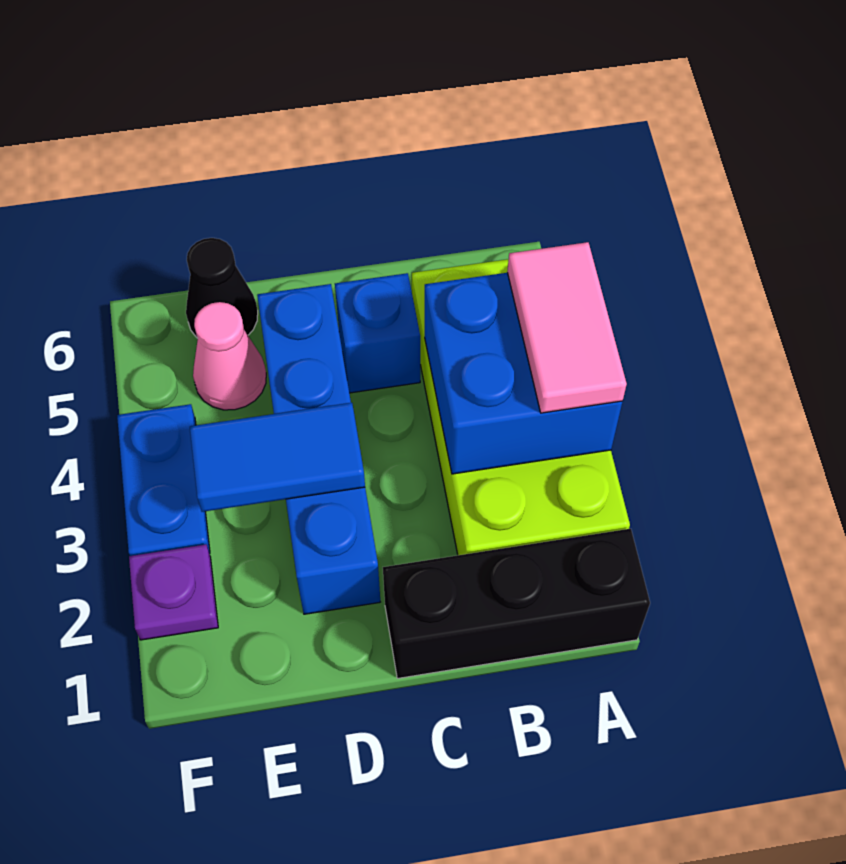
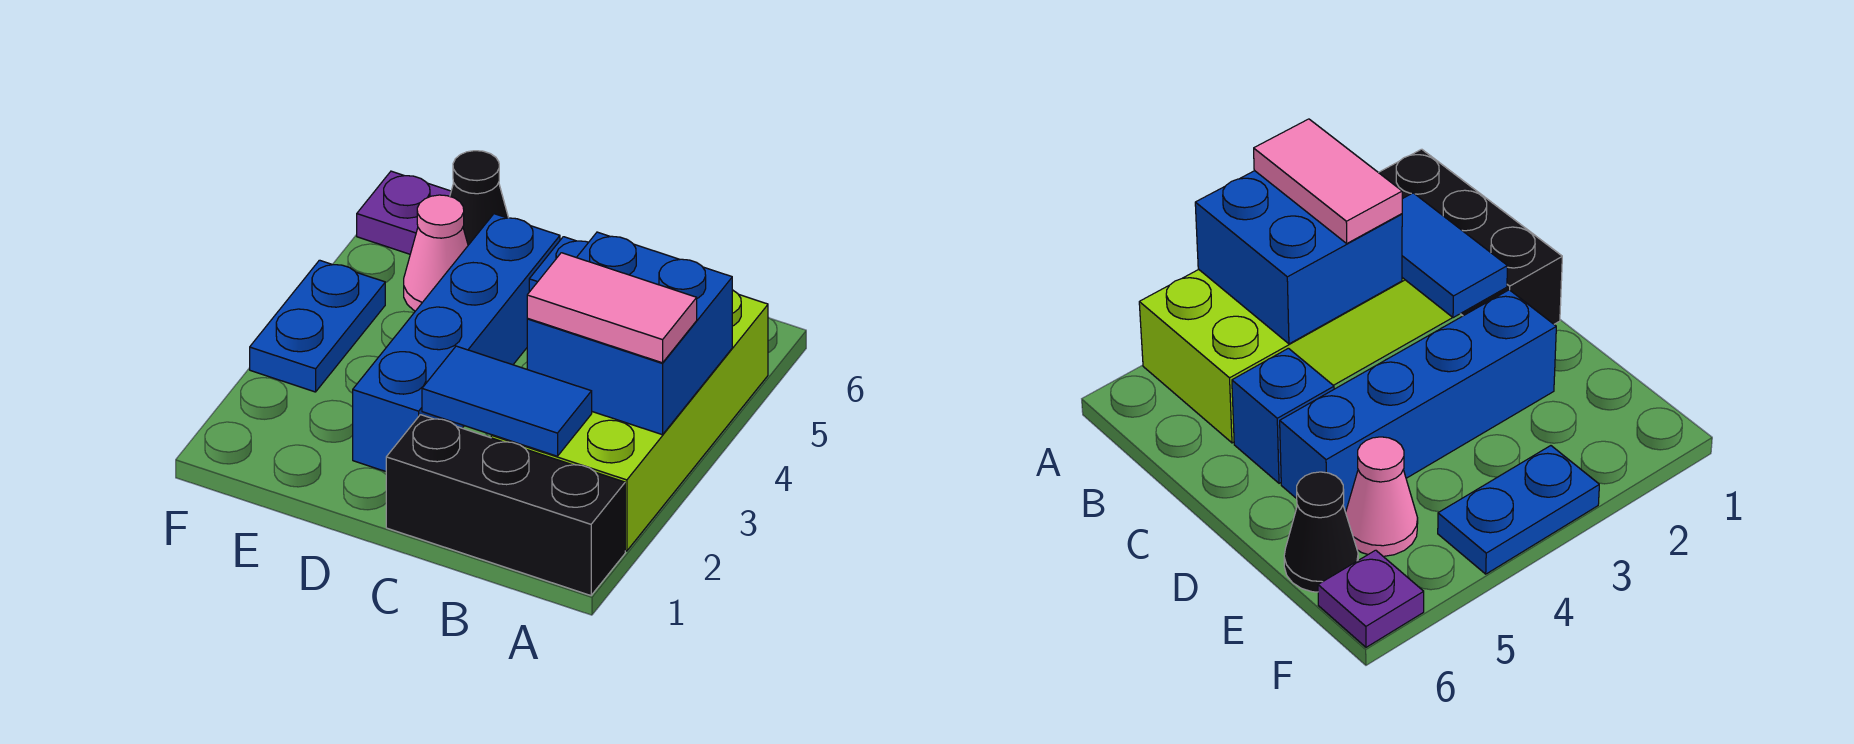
pink 1x2 tile [507,242,627,413] -> pink 1x2 tile turned to [527,253,697,363]
blue 1x2 tile [190,403,365,512] -> blue 1x2 tile moved to [422,346,592,456]
purple 1x1 plate [129,545,218,640] -> purple 1x1 plate moved to [357,171,451,254]

